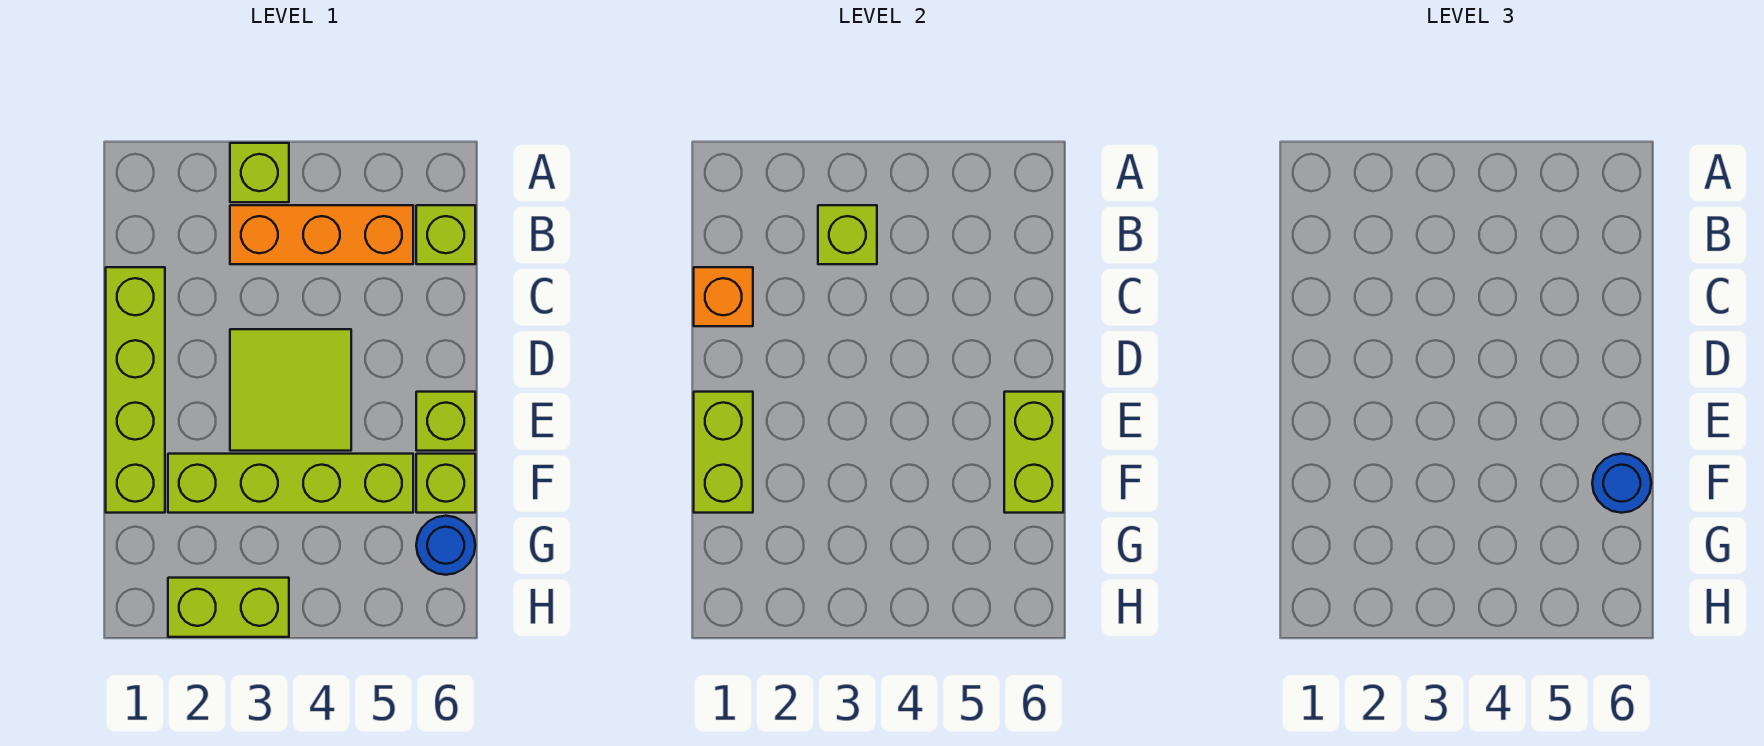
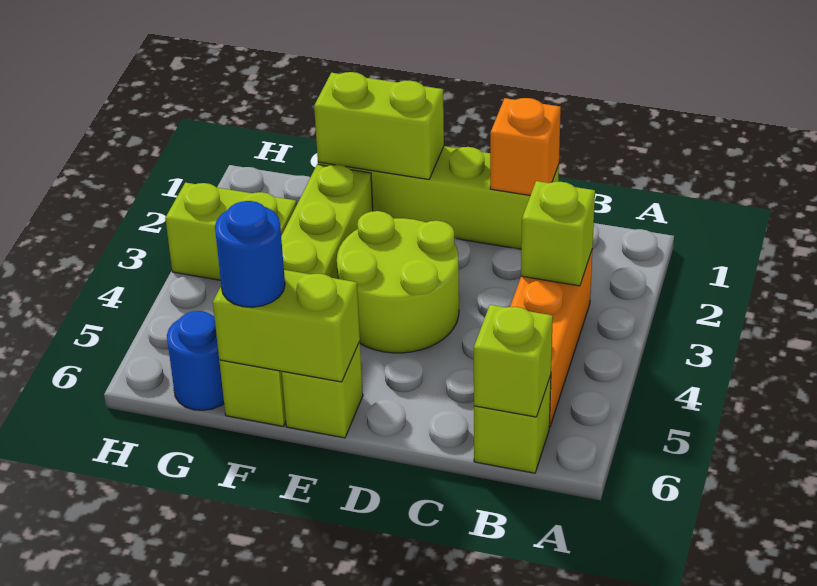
lime 1x1 brick [230,143,289,202] -> lime 1x1 brick moved to [474,305,553,417]
lime 2x2 tile [230,329,351,451] -> lime 2x2 round brick [337,211,459,353]
lime 1x2 brick [168,578,289,637] -> lime 1x2 brick turned to [165,183,297,280]

